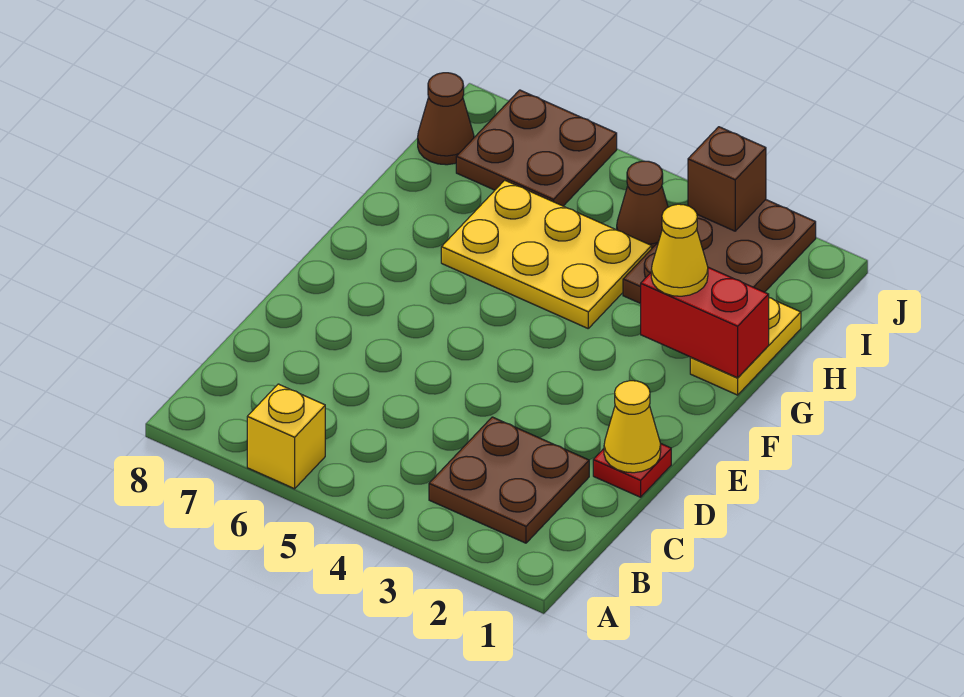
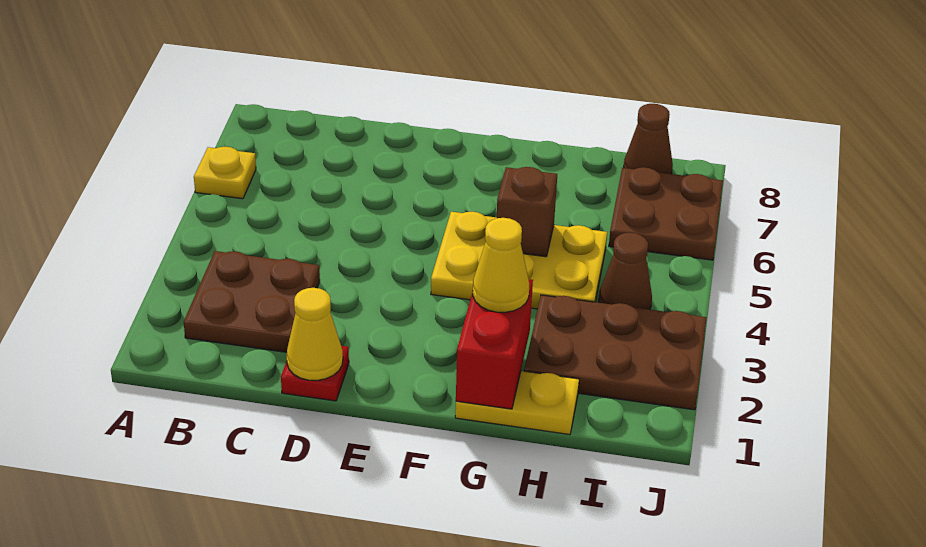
yellow 1x1 brick [247,384,325,489] -> yellow 1x1 plate [194,147,256,199]
yellow 2x3 plate [441,180,652,328] -> yellow 2x3 plate turned to [431,212,607,309]
brown 1x1 brick [688,127,766,231] -> brown 1x1 brick moved to [497,167,557,257]

